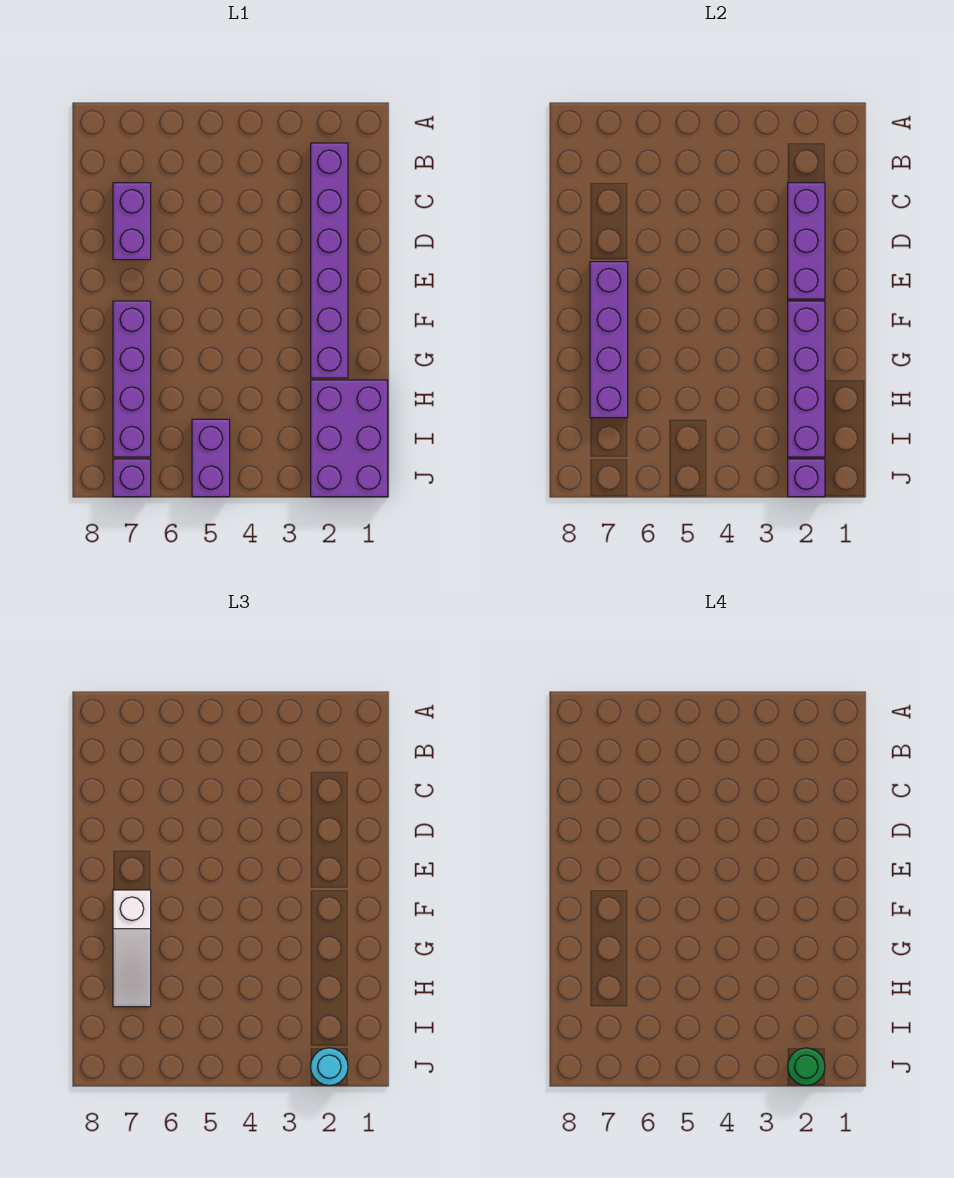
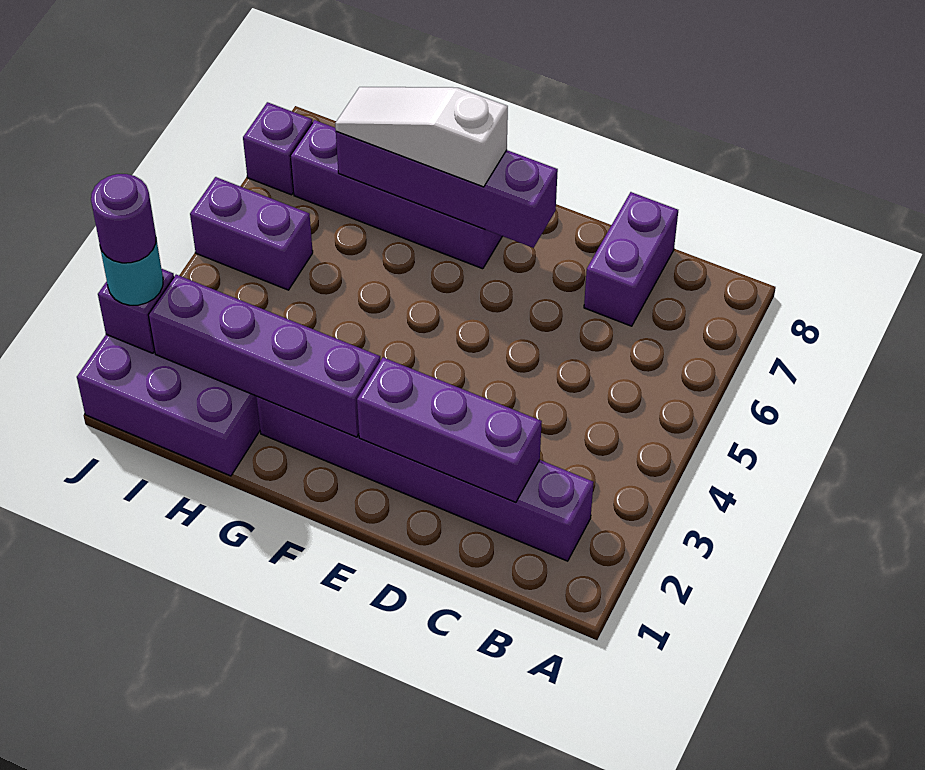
purple 1x2 brick [113,183,151,260] -> purple 1x2 brick turned to [584,192,678,326]
green 1x1 round brick [788,1048,825,1085] -> purple 1x1 round brick [91,174,156,263]

